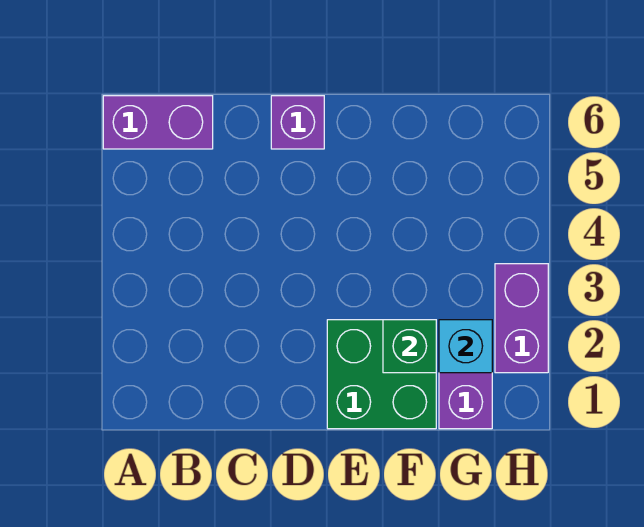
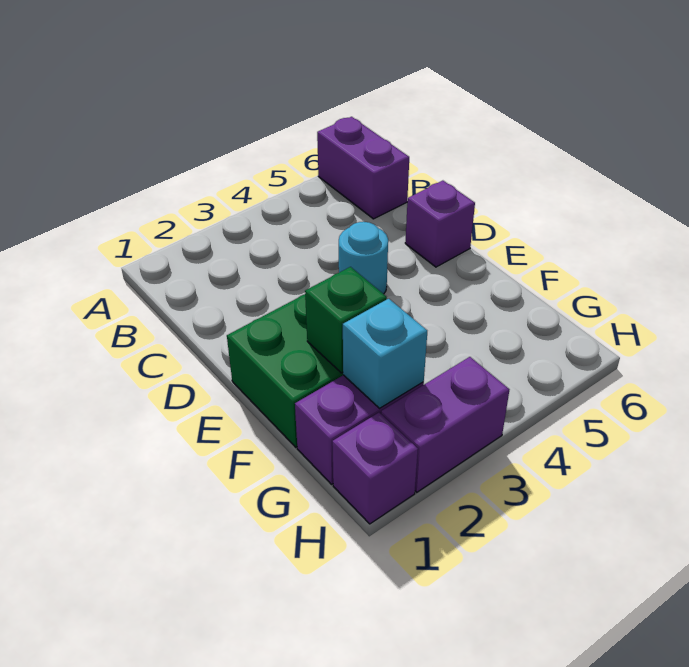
none -> cyan 1x1 round brick [339,222,388,294]
none -> purple 1x1 brick [332,413,418,524]

